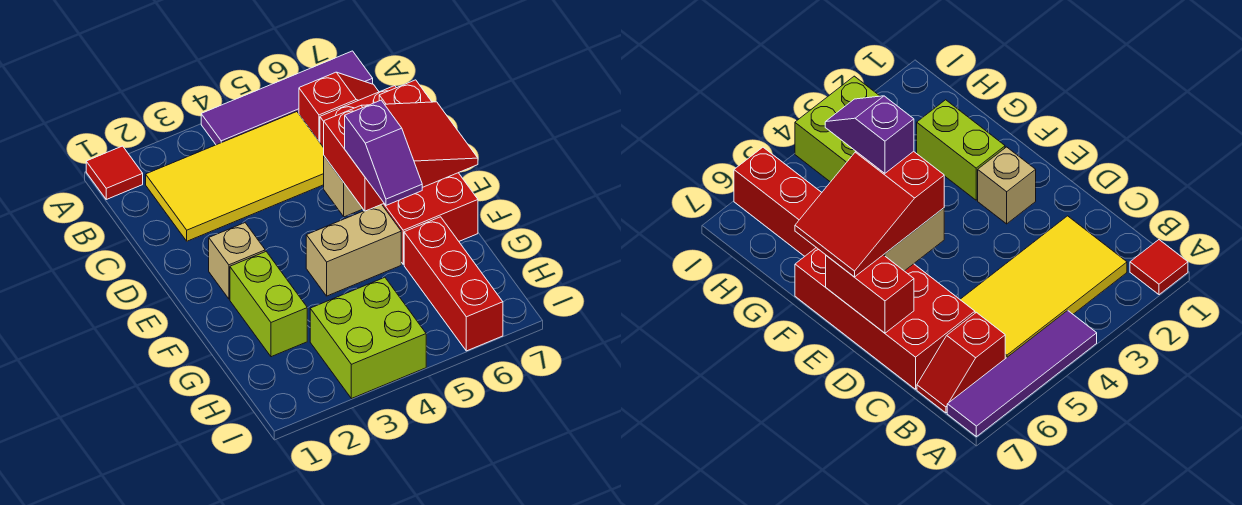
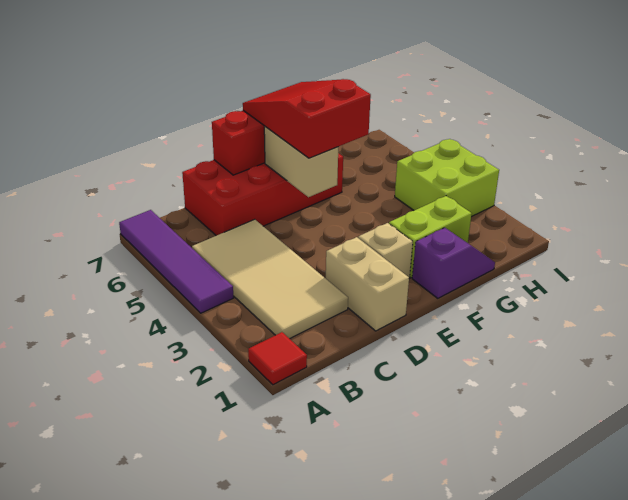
yellow 2x4 tile [146,112,324,241] -> tan 2x4 tile [192,219,348,339]
red 1x2 slope [299,72,379,142] -> none
tan 1x2 brick [306,204,401,296] -> tan 1x2 brick moved to [326,237,409,331]
purple 1x2 slope [345,100,422,205] -> purple 1x2 slope moved to [412,228,495,298]
red 1x3 brick [404,217,503,351] -> none

